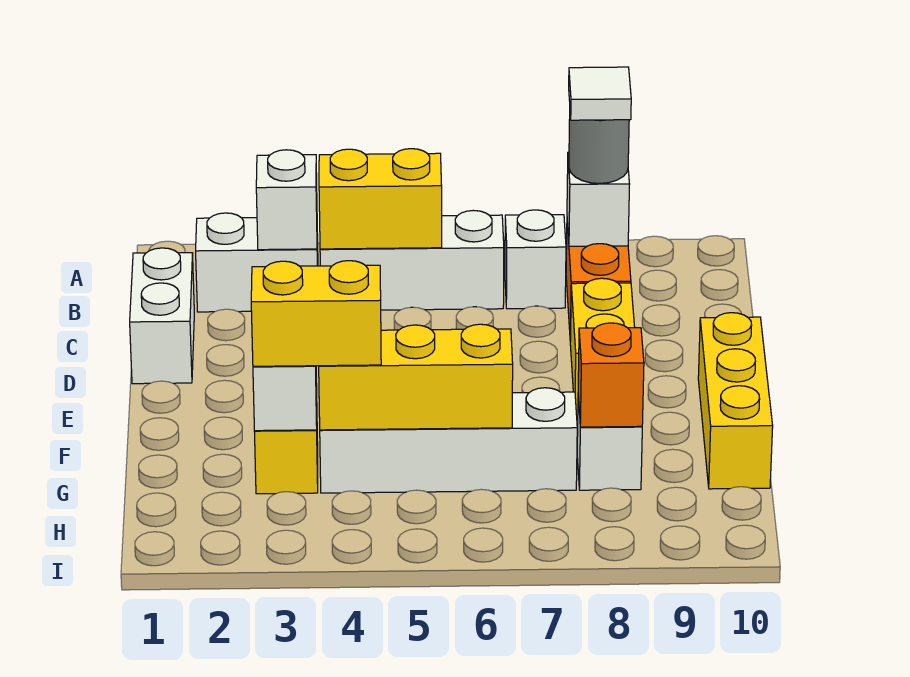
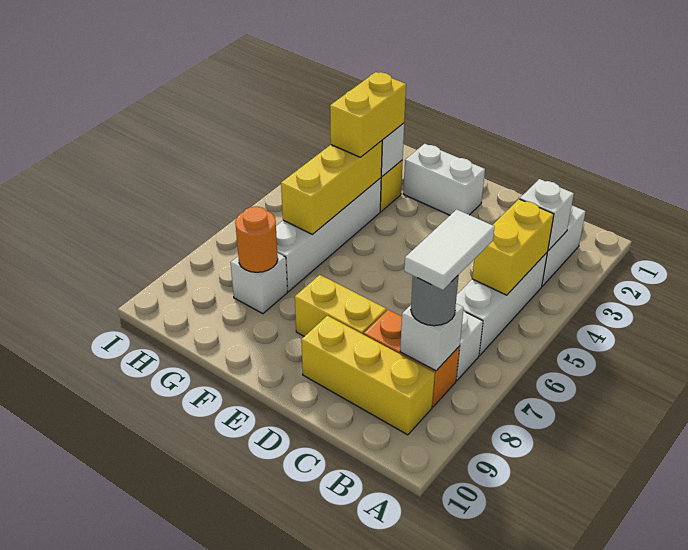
white 1x1 tile [569,67,631,120] -> white 1x2 tile [404,209,495,290]
white 1x2 brick [130,248,194,384] -> white 1x2 brick moved to [403,144,485,215]
yellow 1x3 brick [698,313,773,489] -> yellow 1x3 brick moved to [301,316,435,435]
orange 1x1 brick [578,323,644,427] -> orange 1x1 round brick [235,207,278,272]

